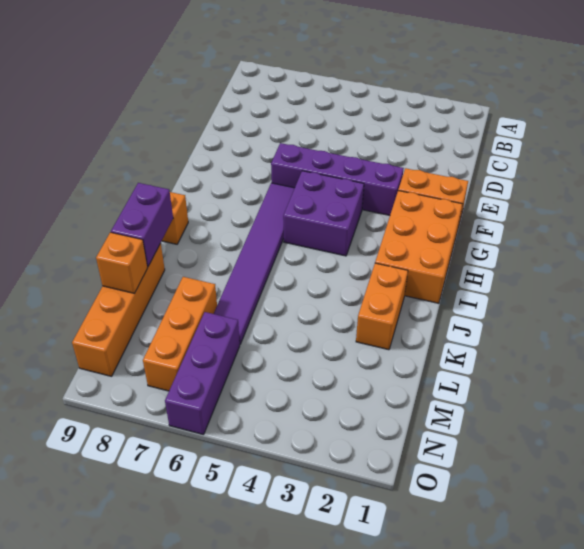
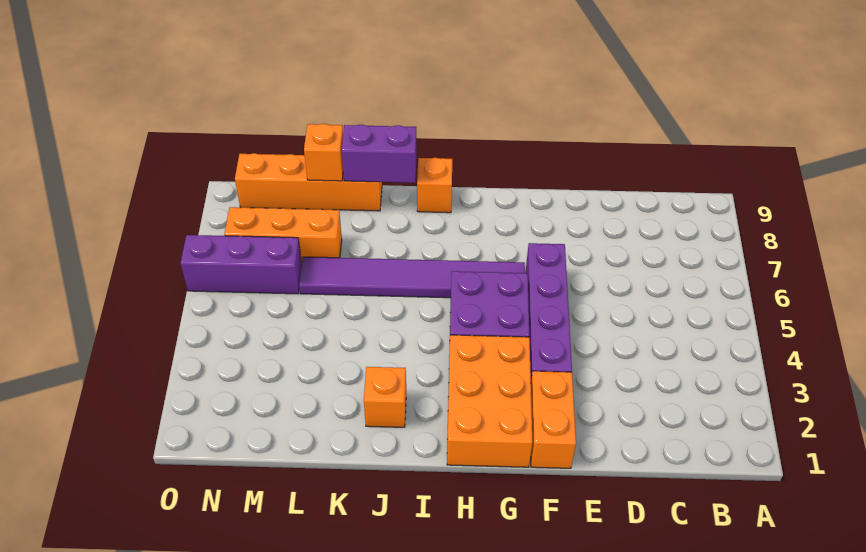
orange 2x3 brick [375,191,462,303] -> orange 2x3 brick turned to [447,335,532,467]
orange 1x2 brick [356,263,408,350] -> orange 1x1 brick [364,367,406,427]

